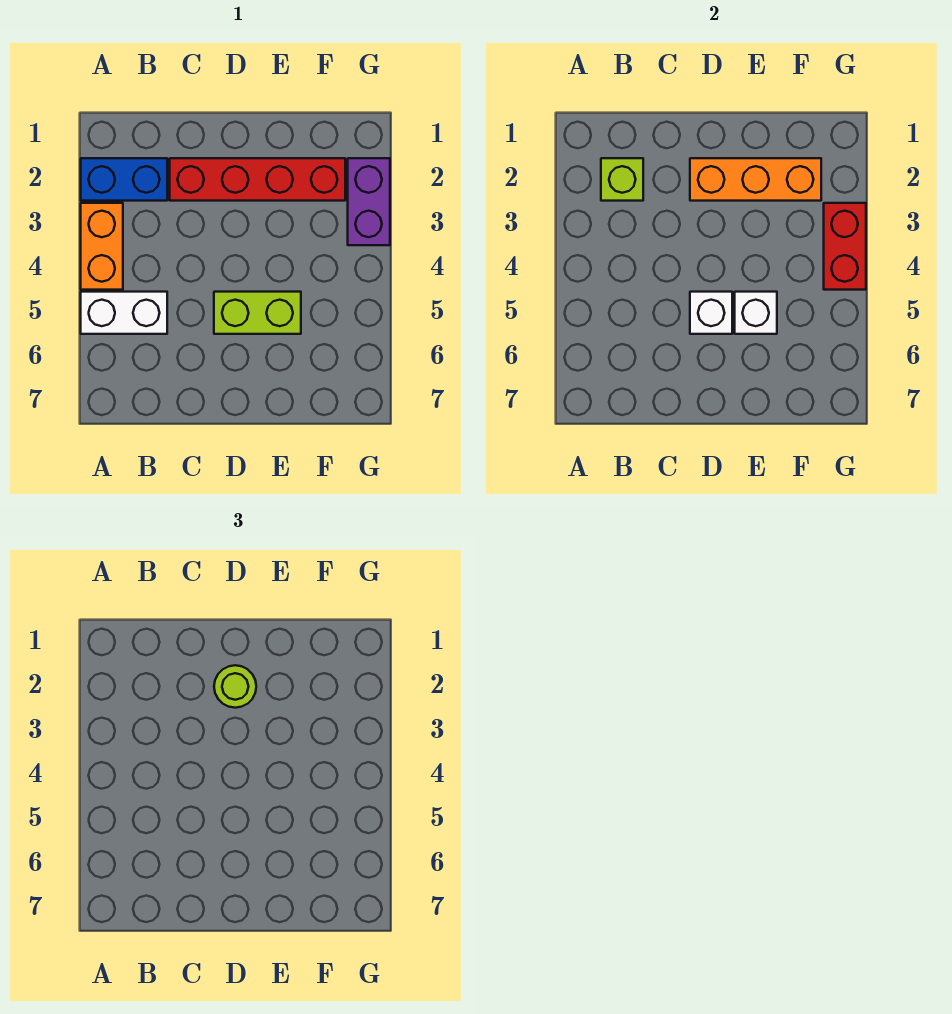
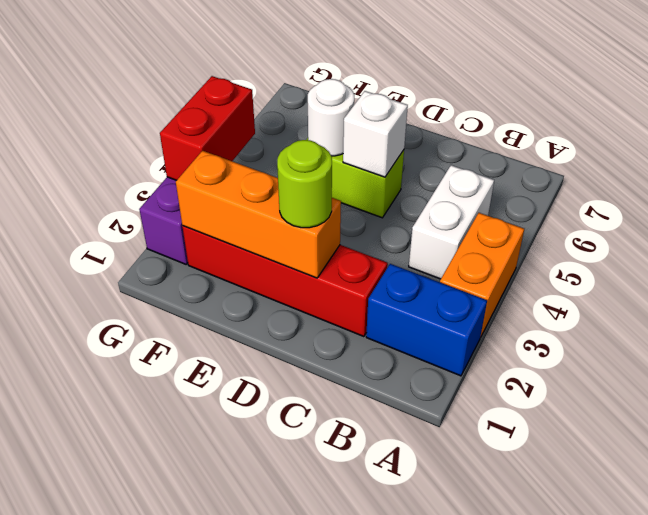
white 1x2 brick [81,292,167,334] -> white 1x2 brick turned to [409,165,494,279]
lime 1x1 brick [601,158,643,201] -> none
white 1x1 brick [735,292,777,334] -> white 1x1 round brick [308,79,354,156]

